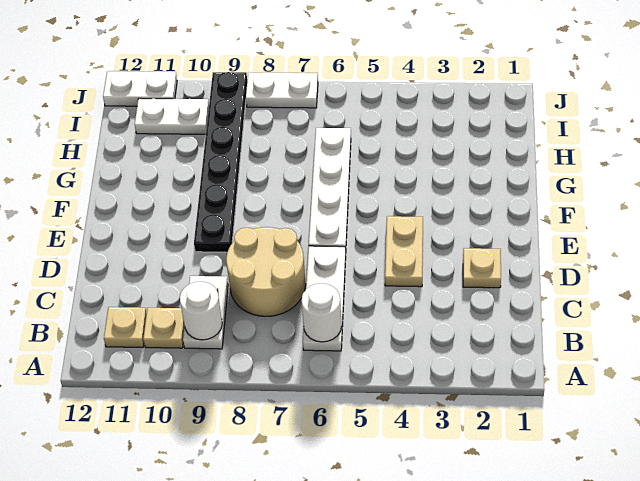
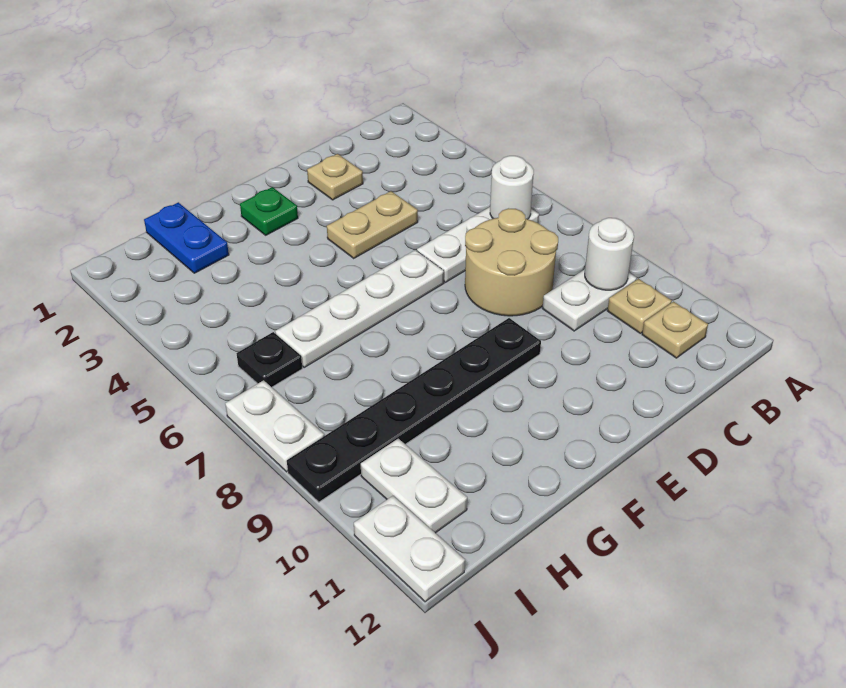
none -> green 1x1 plate [240,187,298,235]
none -> blue 1x2 plate [144,202,229,273]
none -> black 1x1 plate [237,332,302,387]

